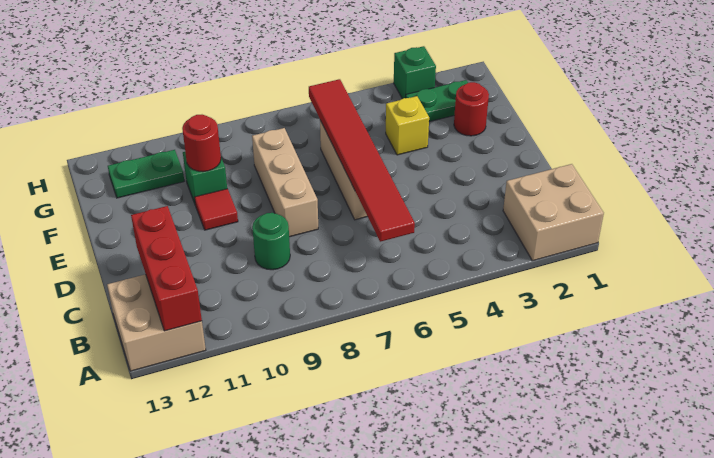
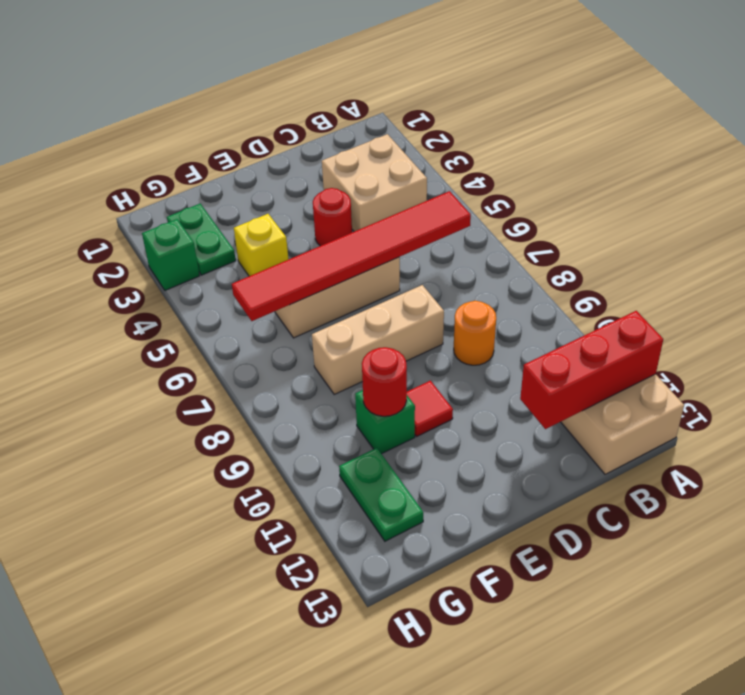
tan 2x2 brick [503,164,604,261] -> tan 2x2 brick moved to [322,134,427,232]
green 1x1 round brick [252,213,290,270] -> orange 1x1 round brick [454,301,496,365]
red 1x1 round brick [454,82,489,136] -> red 1x1 round brick moved to [313,188,352,246]

